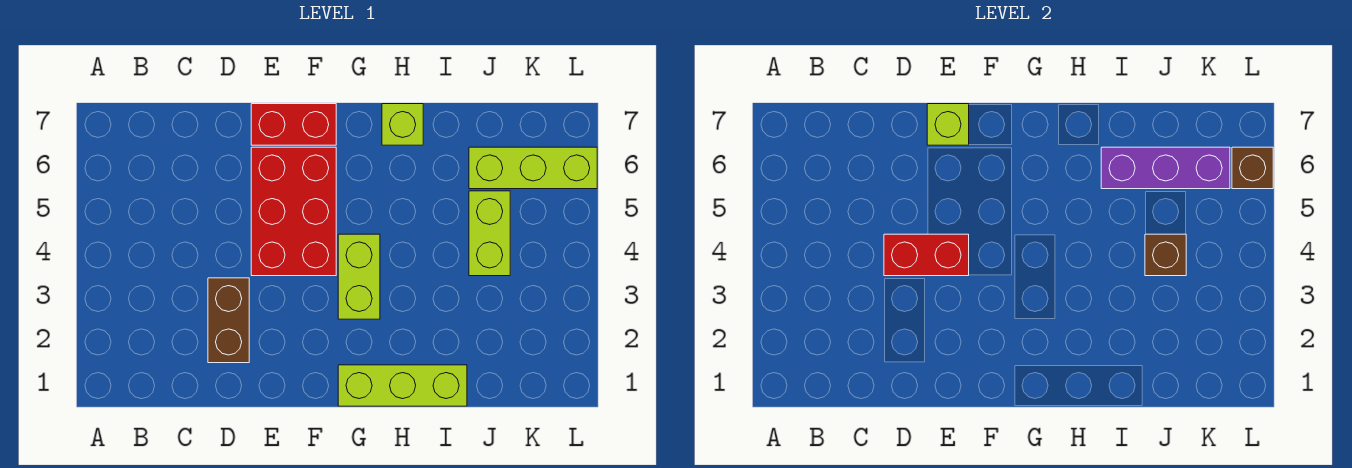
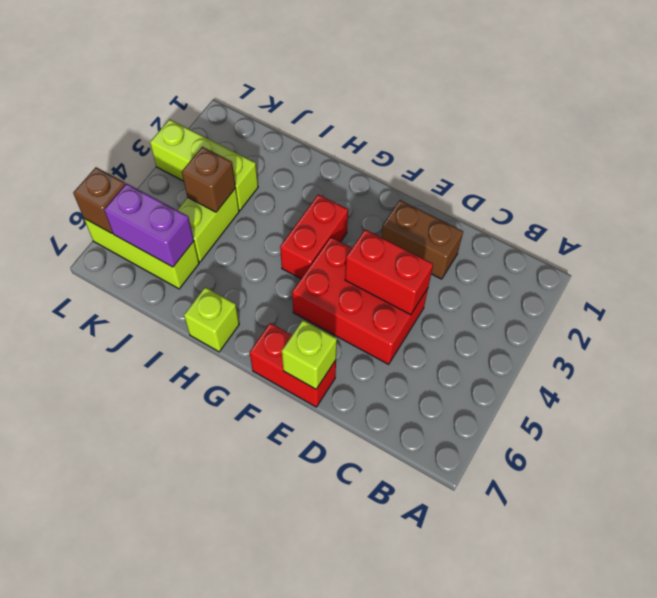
brown 1x2 brick [208,278,249,363] -> brown 1x2 brick turned to [381,200,463,279]
red 2x3 brick [251,147,336,276] -> red 2x3 brick turned to [292,237,428,364]
lime 1x3 brick [338,365,467,406] -> lime 1x3 brick moved to [150,119,258,210]
lime 1x2 brick [338,234,380,319] -> red 1x2 brick [280,194,348,279]
purple 1x3 brick [1101,147,1230,189] -> purple 1x2 brick [104,184,194,267]

